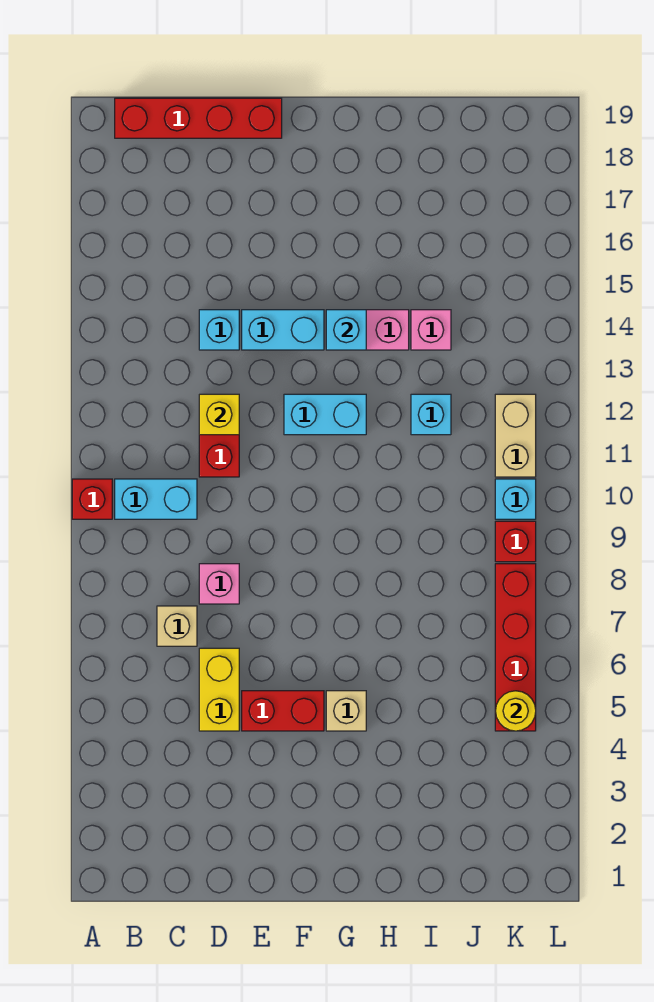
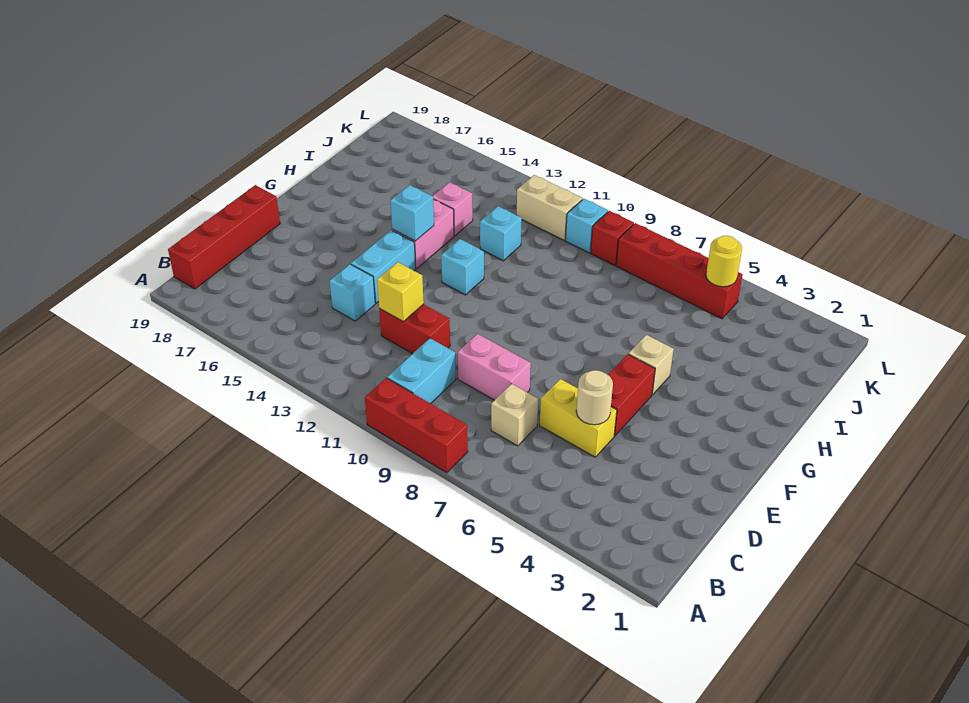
red 1x1 brick [72,479,112,519] -> red 1x3 brick [365,378,468,473]
none -> tan 1x1 round brick [576,370,613,425]
pink 1x1 brick [199,564,239,604] -> pink 1x2 brick [458,334,531,400]
cyan 1x2 brick [284,394,366,435] -> cyan 1x1 brick [441,239,484,295]

